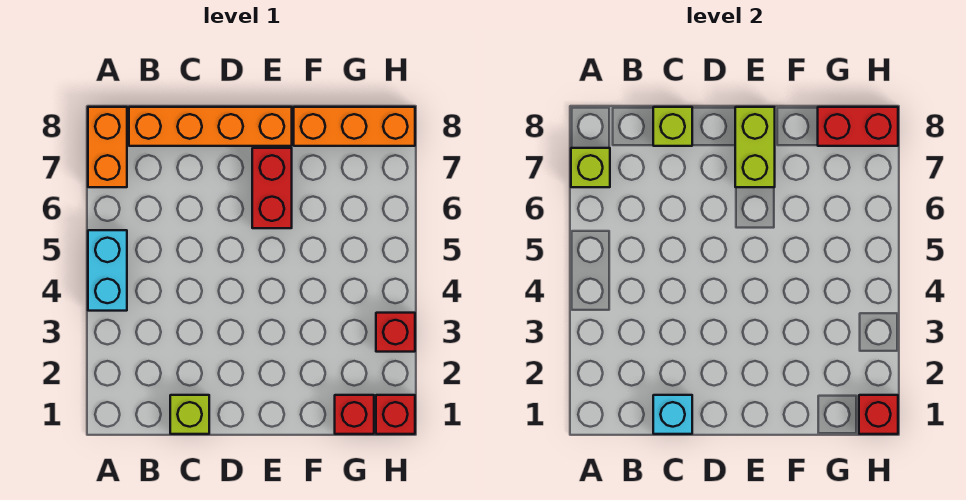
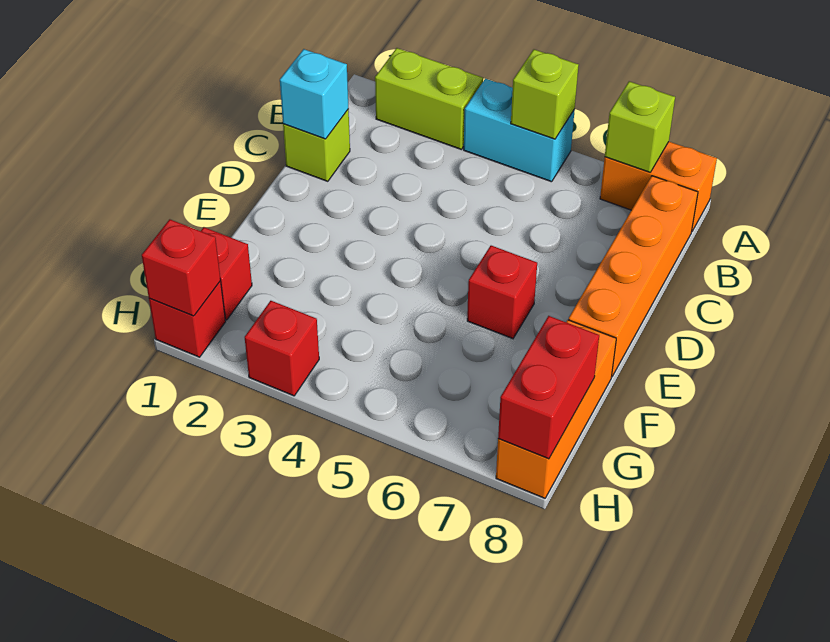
lime 1x1 brick [653,107,692,146] -> lime 1x1 brick moved to [511,49,579,139]
red 1x2 brick [252,148,292,228] -> red 1x1 brick [467,246,537,339]
lime 1x2 brick [735,107,775,187] -> lime 1x2 brick moved to [375,48,483,149]

